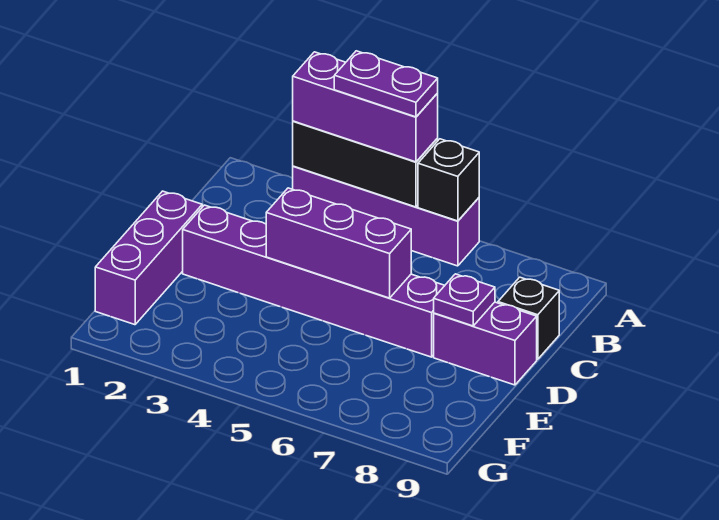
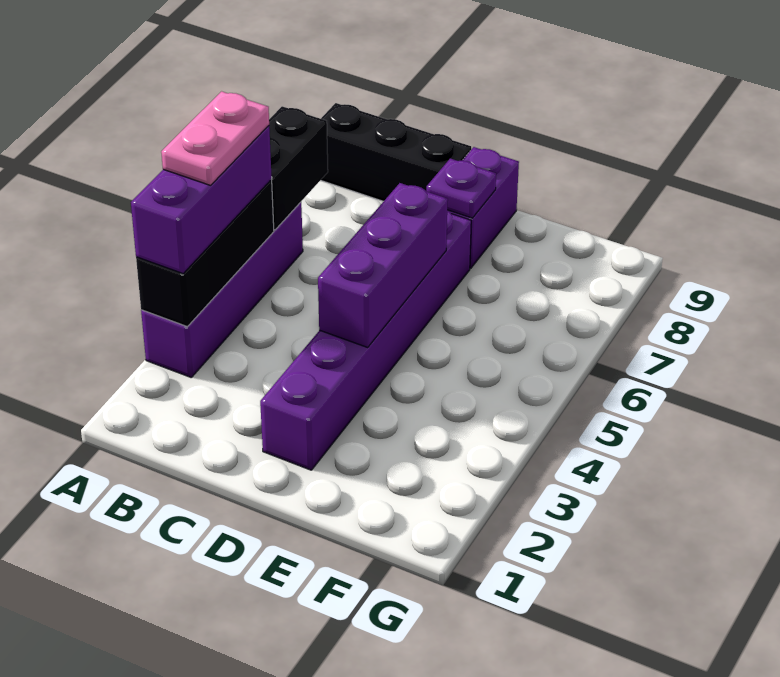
purple 1x2 plate [334,51,438,117] -> pink 1x2 plate [161,91,269,185]
black 1x1 brick [418,139,479,221] -> black 1x2 brick [269,106,328,230]
black 1x1 brick [498,277,559,359] -> black 1x3 brick [321,103,471,201]
purple 1x3 brick [95,191,202,325] -> none

